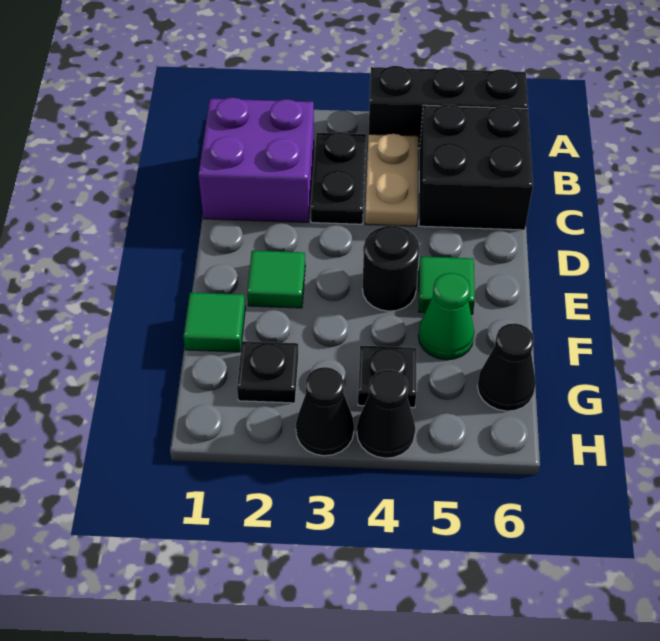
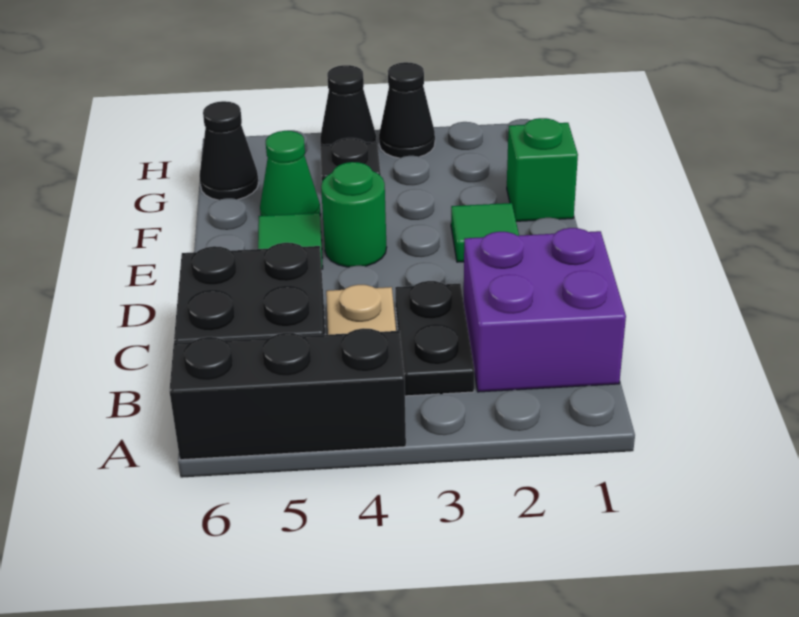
black 1x1 round brick [363,225,420,311] -> green 1x1 round brick [321,162,387,267]
green 1x1 tile [183,293,245,352] -> green 1x1 brick [507,118,578,221]
black 1x1 plate [237,341,299,403] -> none

